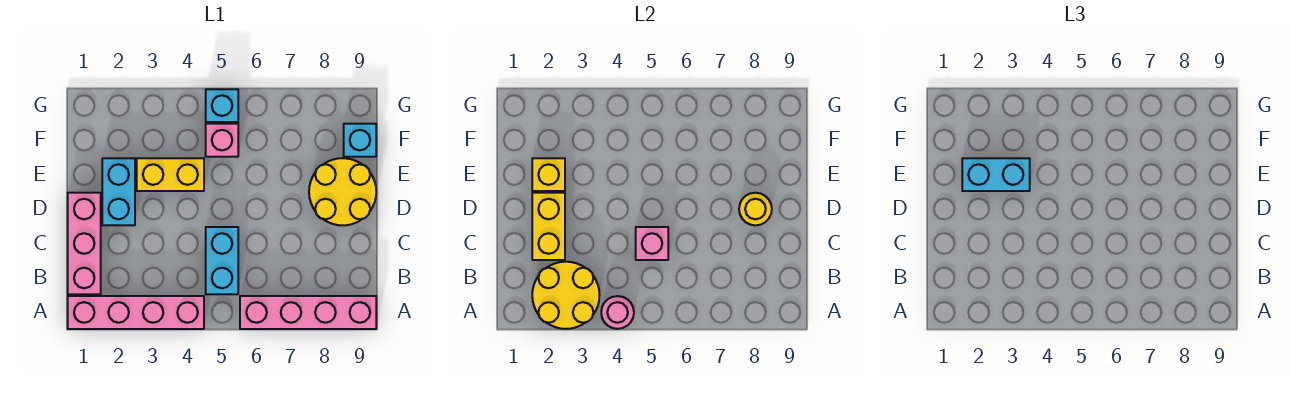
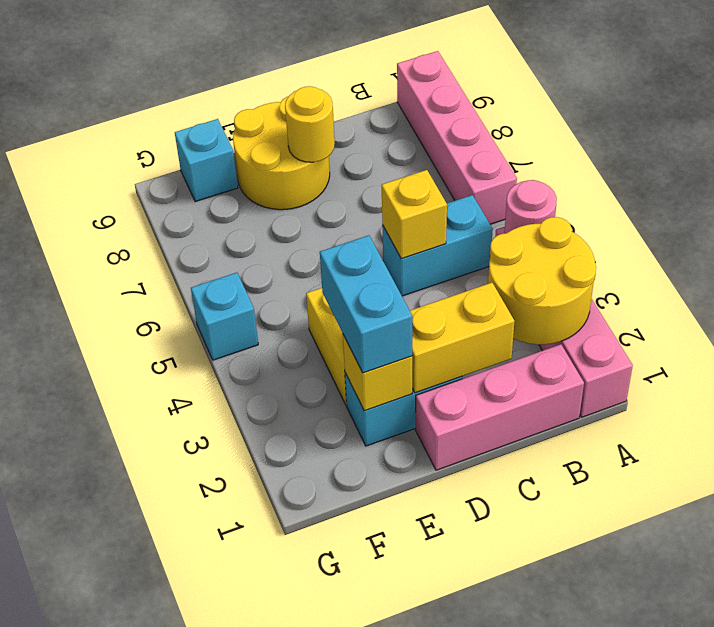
pink 1x1 brick [636,227,668,260] -> yellow 1x1 brick [382,170,447,259]
pink 1x1 brick [206,124,238,157] -> none

